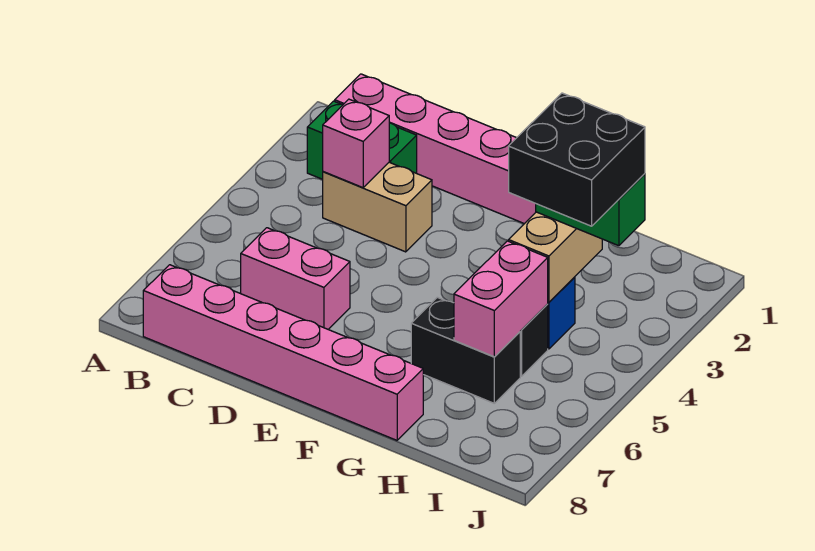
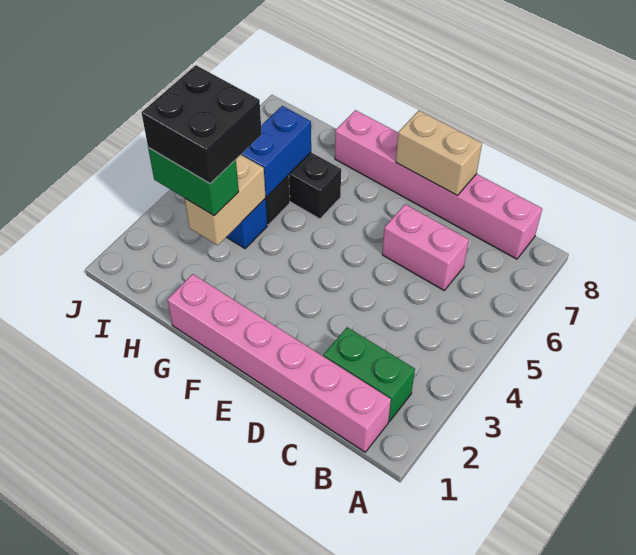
tan 1x2 brick [323,162,432,252] -> tan 1x2 brick moved to [396,111,482,195]
pink 1x1 brick [323,99,389,188] -> none
pink 1x2 brick [454,241,548,357] -> blue 1x2 brick [241,106,311,197]

